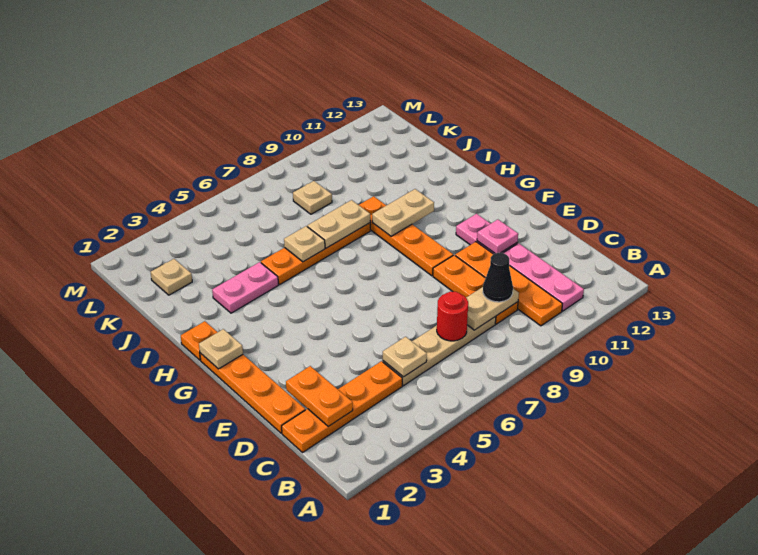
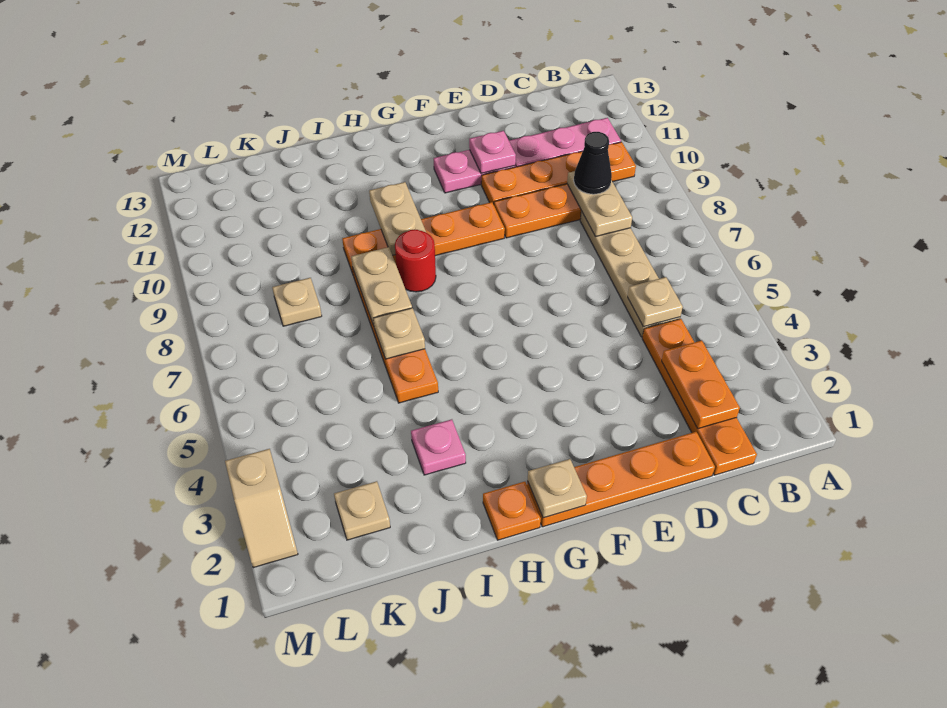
orange 1x2 plate [286,366,353,426] -> orange 1x2 plate turned to [662,340,740,429]
red 1x1 round brick [437,291,468,341] -> red 1x1 round brick moved to [395,230,436,292]
pink 1x2 plate [212,262,278,313] -> pink 1x1 plate [411,419,466,475]
none -> tan 1x2 slope [225,449,298,568]

